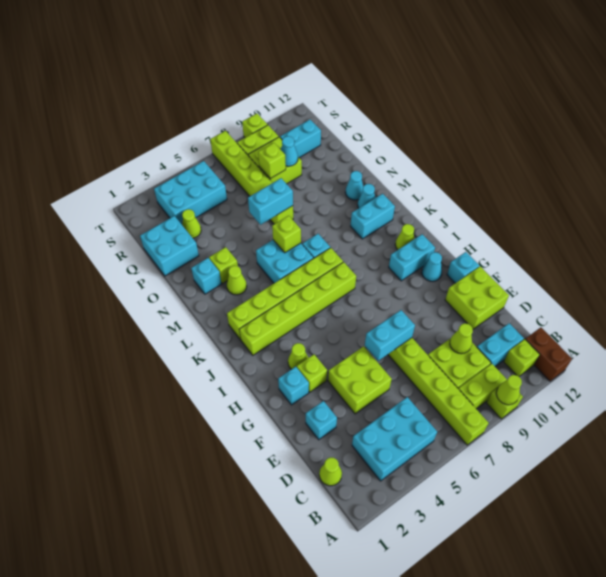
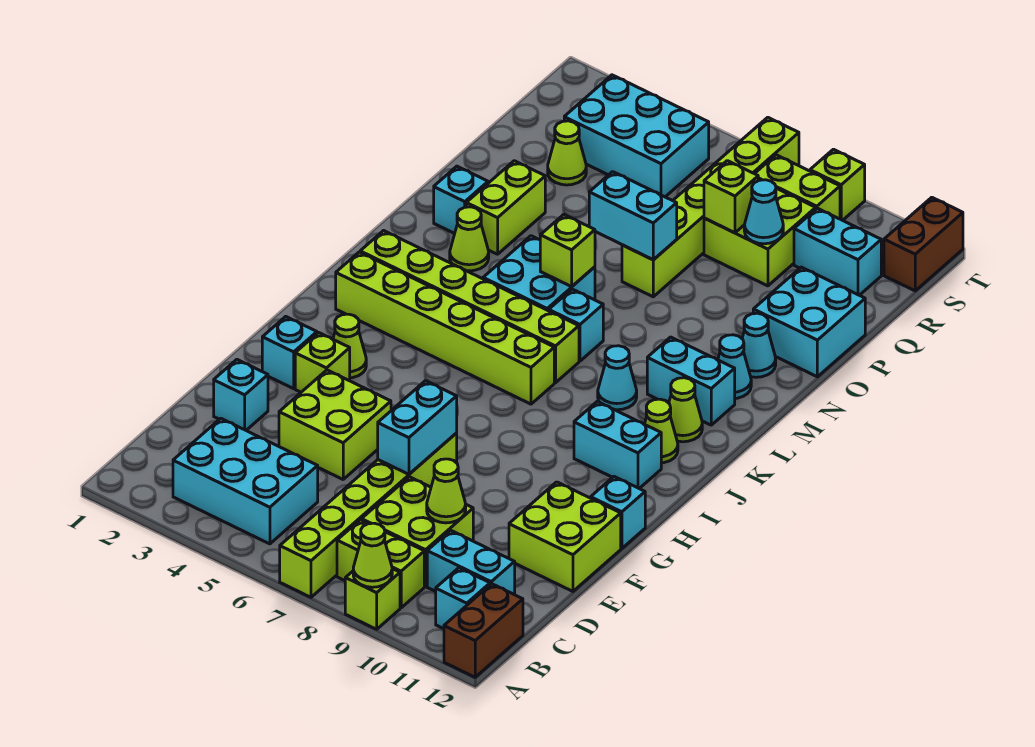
lime 1x1 brick [504,339,540,376] -> cyan 1x1 brick [436,568,490,629]
lime 1x1 cone [319,457,342,486] -> lime 1x1 cone moved to [669,378,702,442]
cyan 1x2 brick [365,310,415,361] -> cyan 1x2 brick turned to [378,381,457,474]
cyan 1x1 cone [422,252,442,281] -> cyan 1x1 cone moved to [598,346,637,410]
lime 1x1 brick [209,247,238,283] -> lime 1x2 brick [466,161,545,254]
cyan 2x2 brick [140,216,199,276] -> cyan 2x2 brick moved to [753,267,865,377]
none -> brown 1x2 brick [884,197,963,291]

